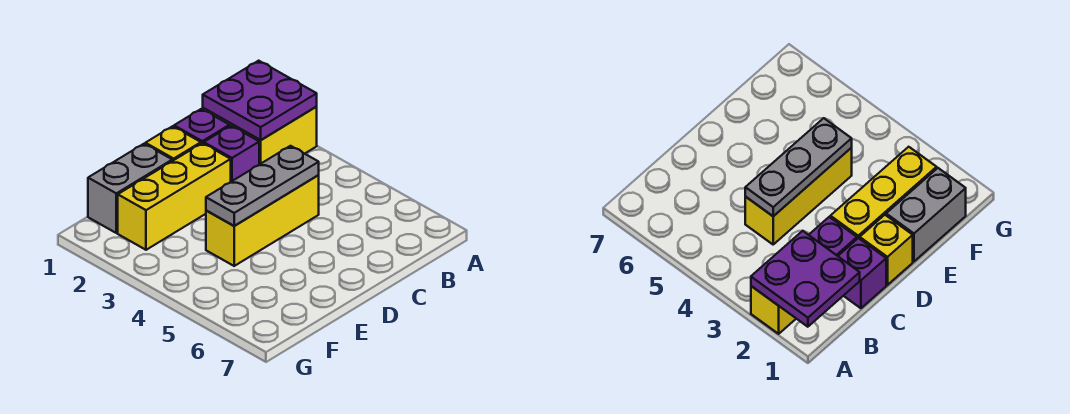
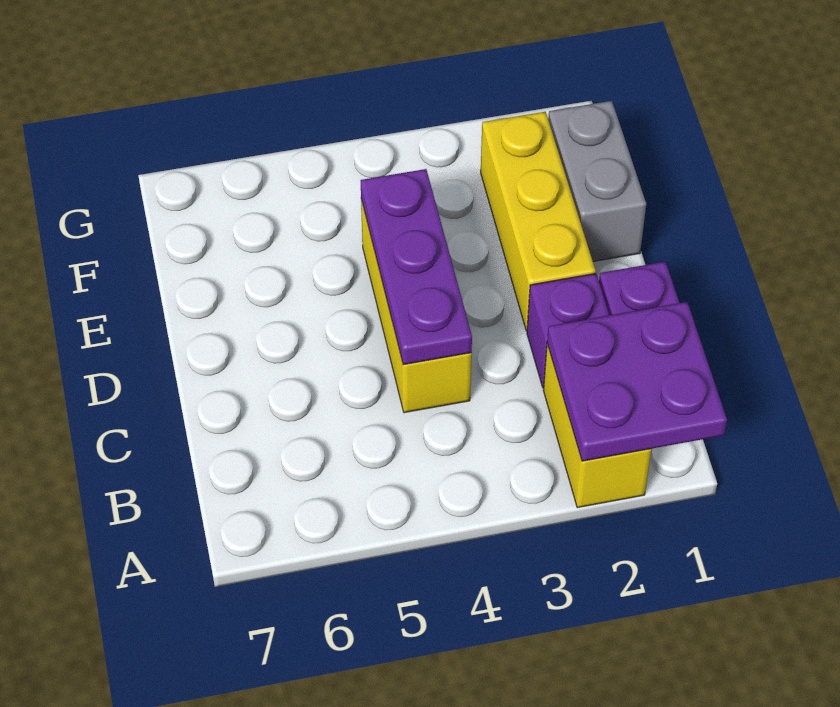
grey 1x3 plate [206,146,319,226] -> purple 1x3 plate [361,169,472,365]
yellow 1x1 brick [145,126,201,161] -> none

